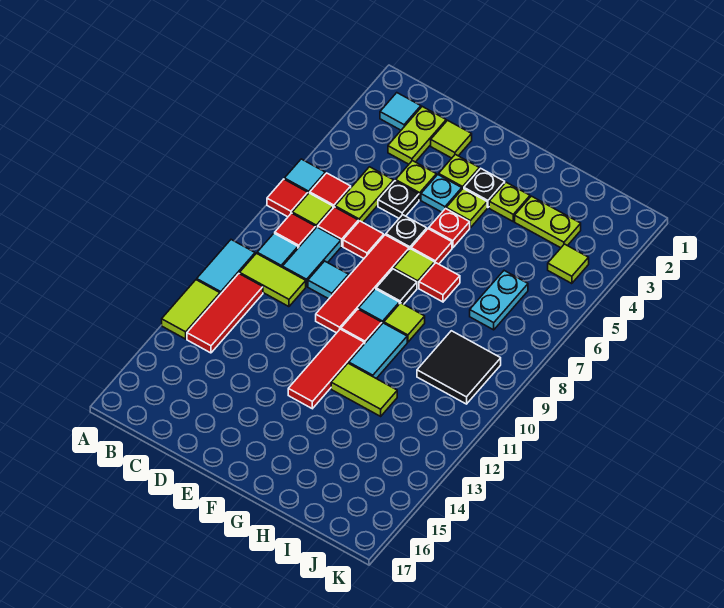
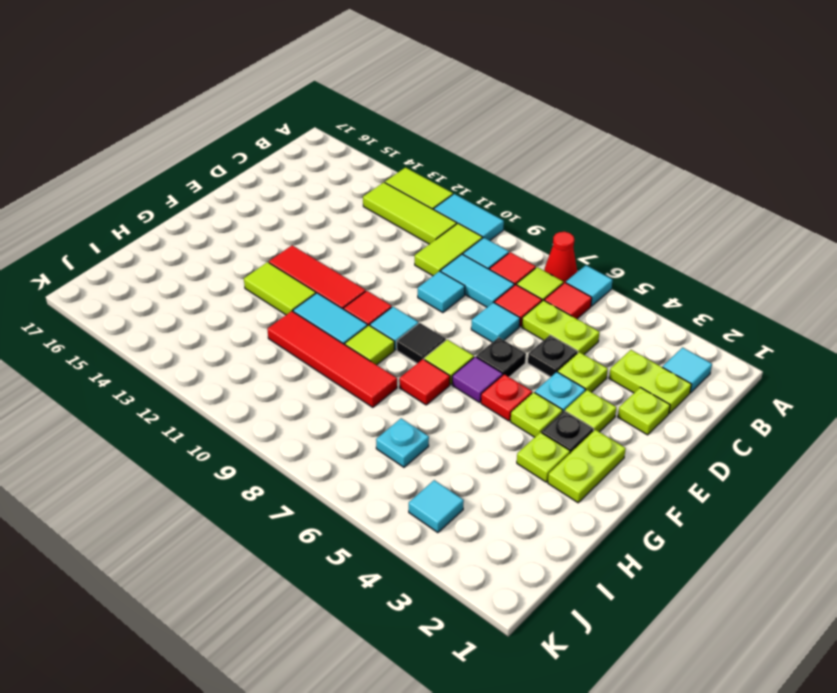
red 1x1 tile [267,179,308,217] -> red 1x1 cone [544,232,577,283]
red 1x3 tile [187,274,263,353] -> lime 1x3 tile [363,182,457,244]
lime 1x1 tile [431,120,472,158] -> lime 1x1 plate [618,387,670,435]
red 1x1 tile [343,221,384,258] -> cyan 1x1 tile [471,302,520,342]
red 1x4 tile [316,235,409,333] -> red 1x4 tile moved to [267,311,397,407]
red 1x1 tile [411,229,452,264] -> purple 1x1 tile [452,357,503,403]
lime 1x2 tile [331,363,397,416] -> lime 1x2 tile turned to [244,262,316,315]
lime 1x2 plate [515,196,581,248] -> lime 1x2 plate moved to [548,430,626,503]
cyan 1x2 plate [470,271,528,330] -> cyan 1x1 plate [376,418,429,467]
black 2x2 tile [417,331,501,404] -> none
lime 1x1 tile [548,244,589,284] -> cyan 1x1 tile [409,480,464,533]

